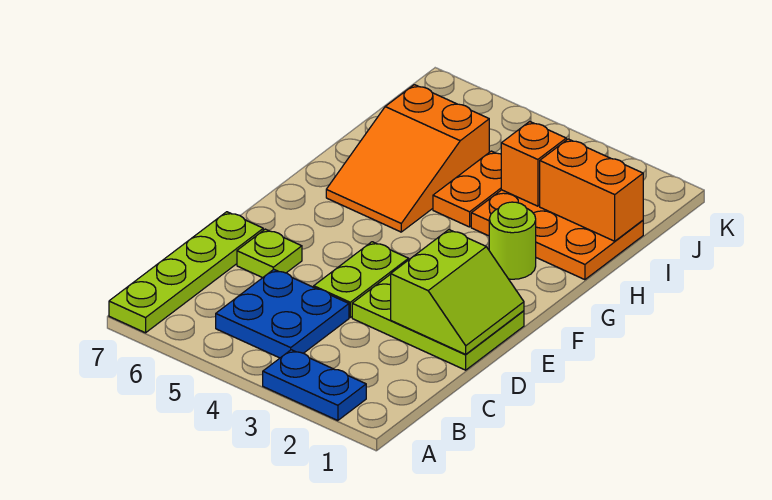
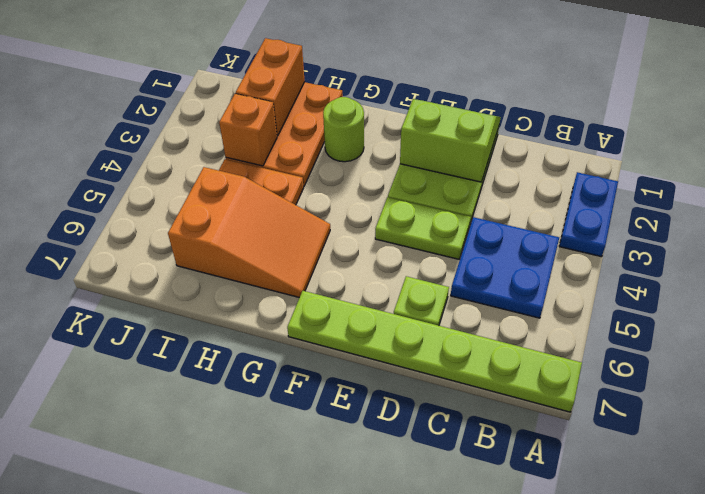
lime 1x4 plate [109,212,263,333] -> lime 1x6 plate [287,291,582,412]

